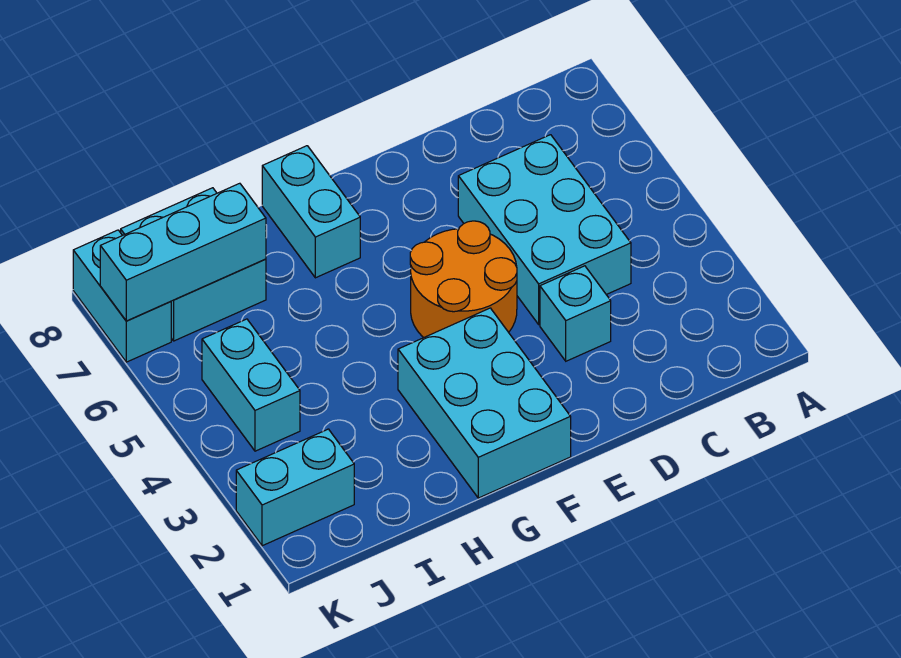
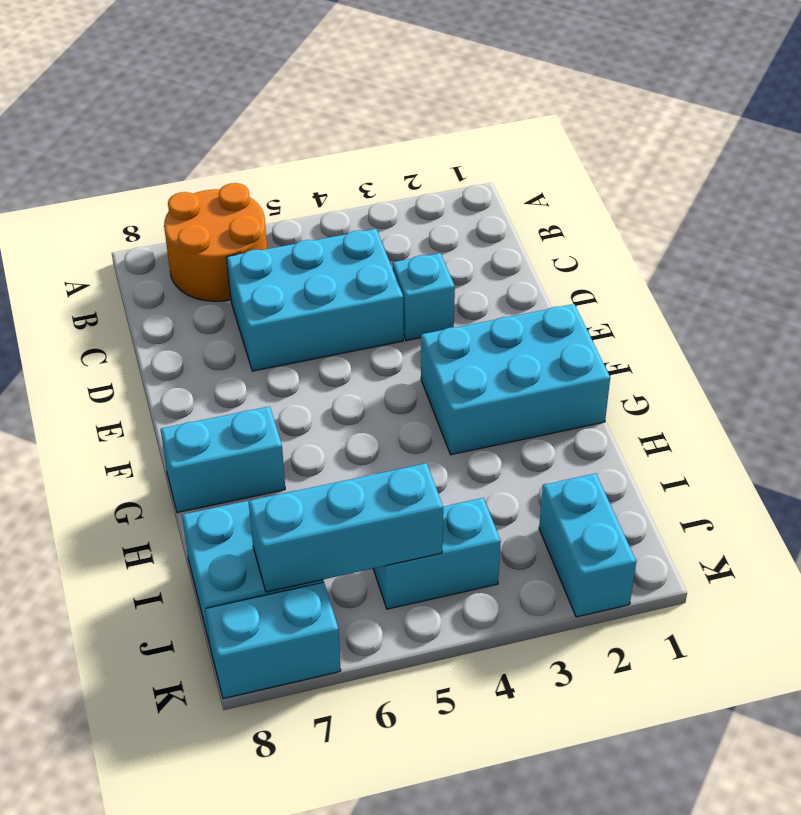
orange 2x2 round brick [410,221,517,338] -> orange 2x2 round brick moved to [164,183,267,301]
cyan 1x3 brick [100,183,266,321] -> cyan 1x3 brick turned to [249,463,443,592]

